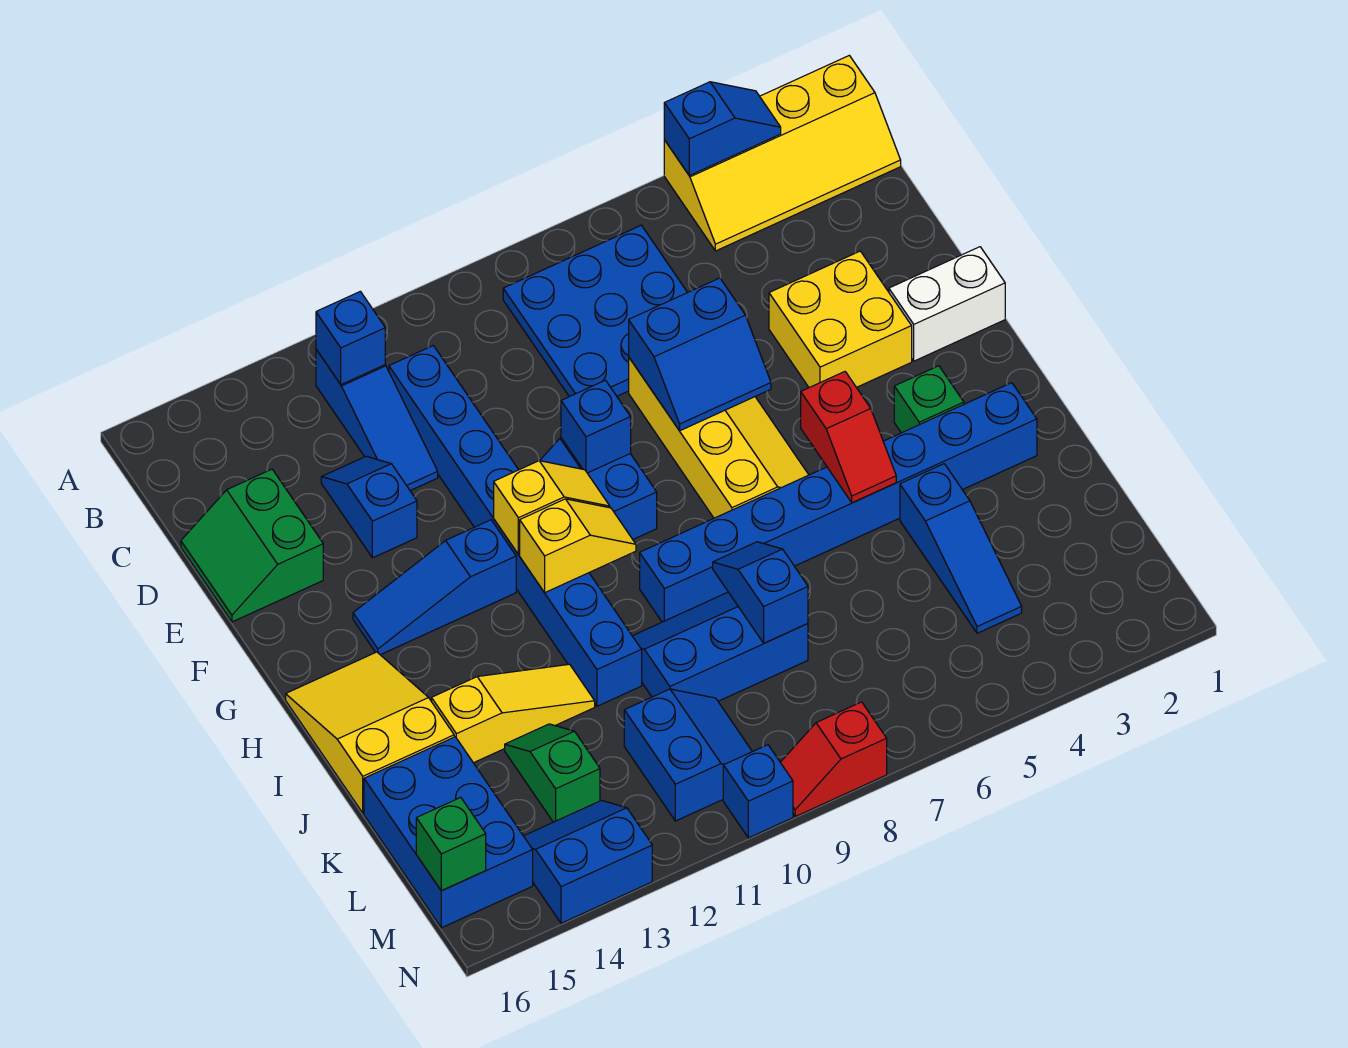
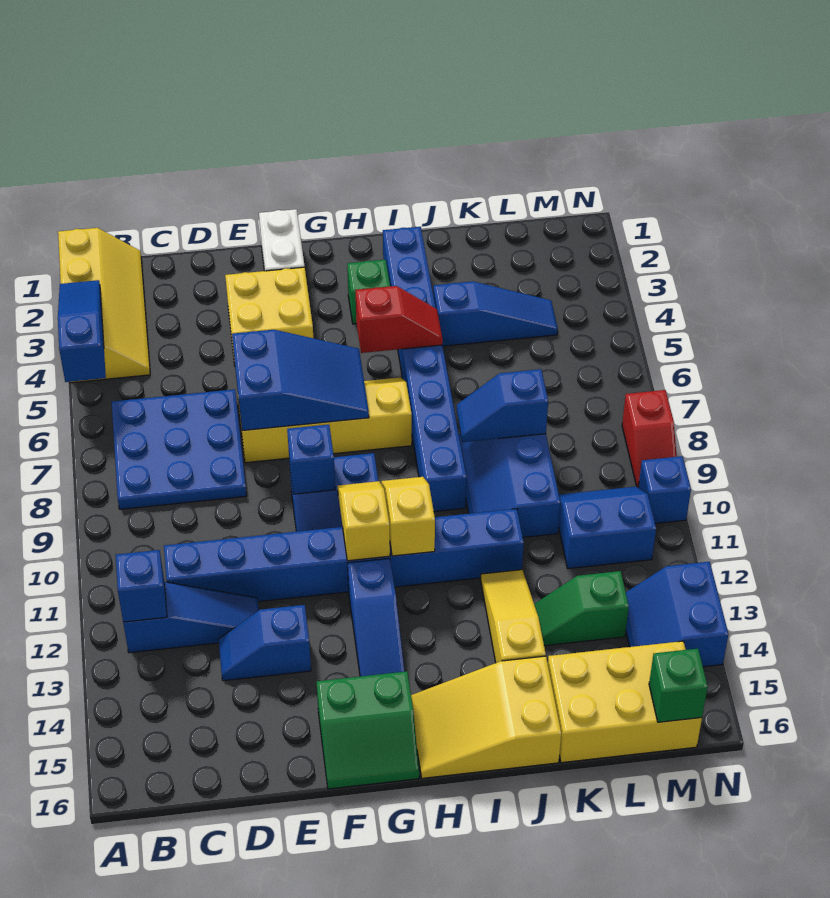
blue 1x2 slope [664,82,781,176] -> blue 1x3 slope [58,280,106,382]
green 2x2 slope [181,469,323,622] -> green 2x2 slope moved to [317,671,419,789]
blue 2x2 slope [629,278,771,431] -> blue 2x3 slope [232,330,369,431]
blue 2x3 brick [364,737,533,928] -> yellow 2x3 brick [548,641,702,763]

